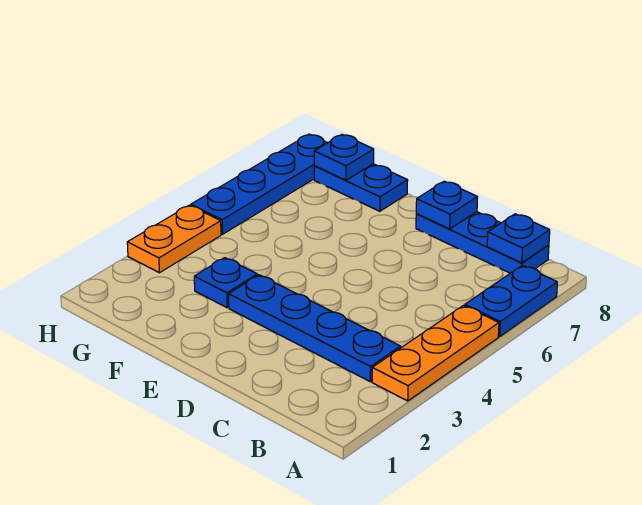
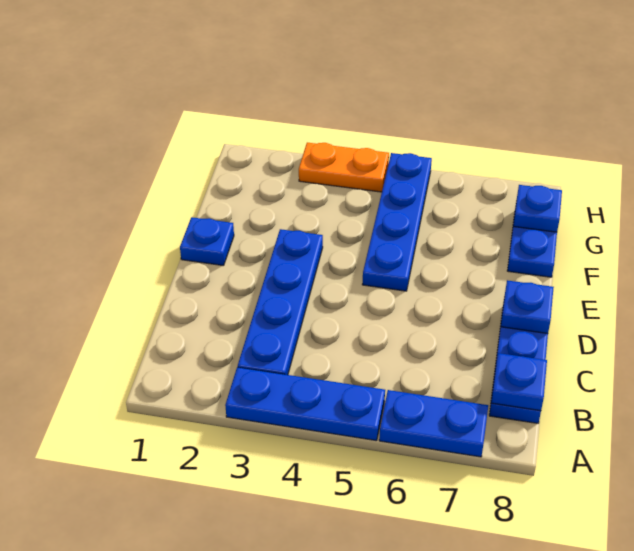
orange 1x3 plate [372,305,499,401] -> blue 1x3 plate [225,367,385,441]
blue 1x1 plate [194,258,257,308] -> blue 1x1 plate moved to [180,217,234,266]
blue 1x4 plate [191,134,327,234] -> blue 1x4 plate turned to [362,153,432,291]

